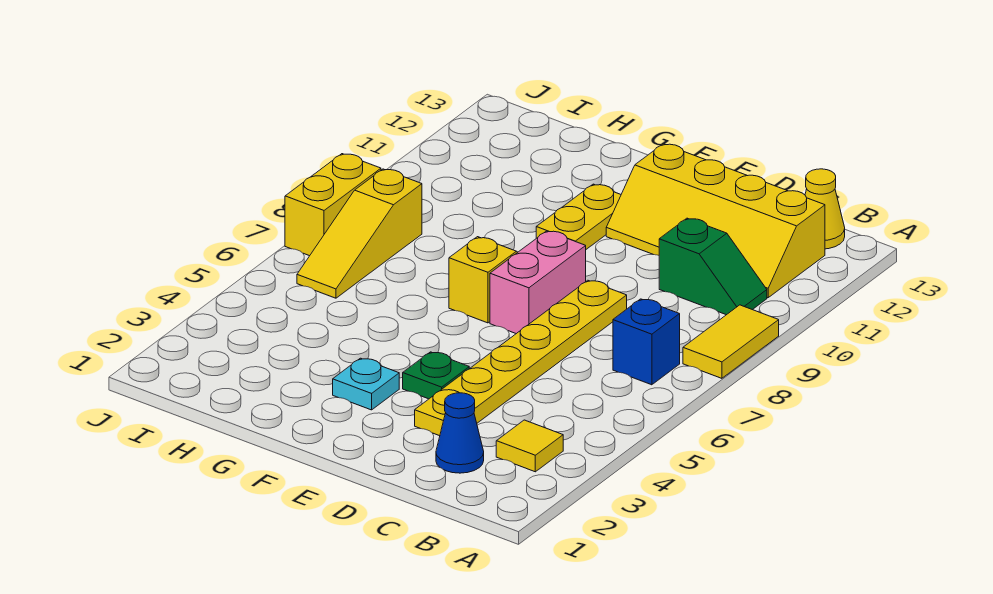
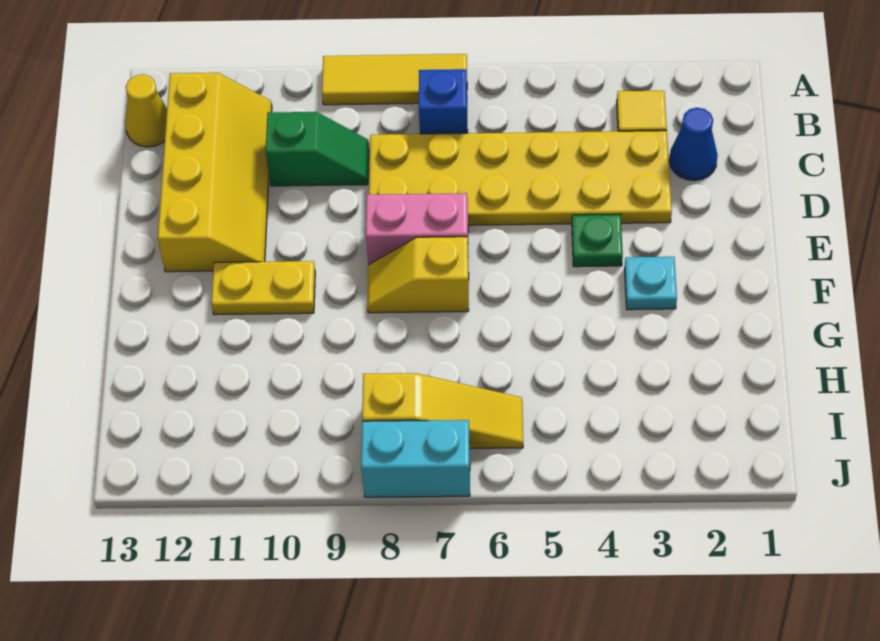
yellow 1x2 tile [683,305,779,378] -> yellow 1x3 tile [322,54,467,105]
green 1x2 slope [659,218,767,315] -> green 1x2 slope turned to [266,112,369,186]
yellow 1x6 plate [415,280,627,436] -> yellow 2x6 plate [369,131,672,225]
yellow 1x2 brick [285,154,381,256] -> cyan 1x2 brick [361,420,470,497]

